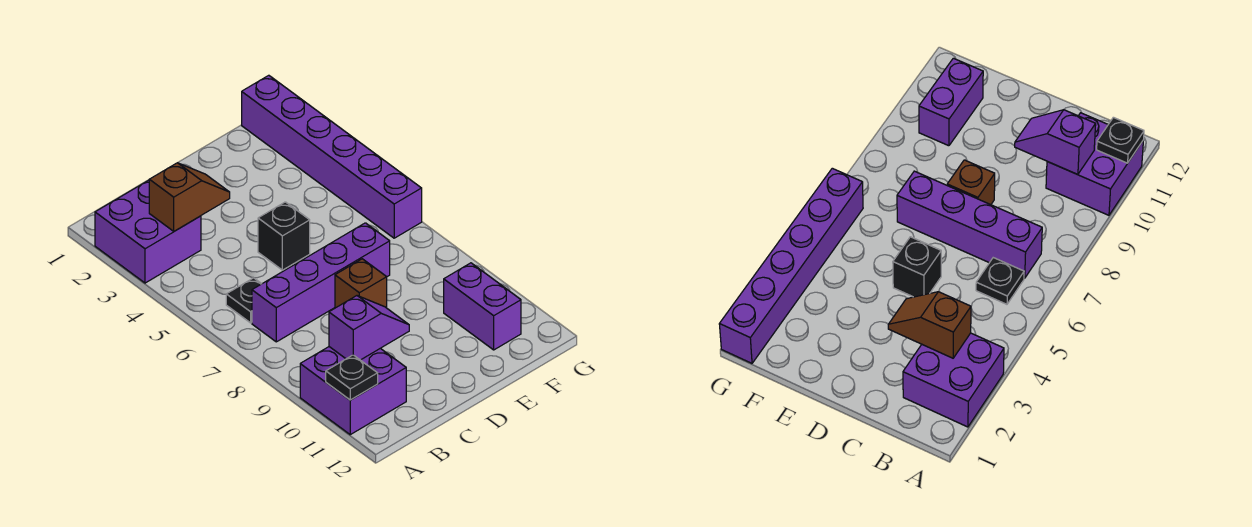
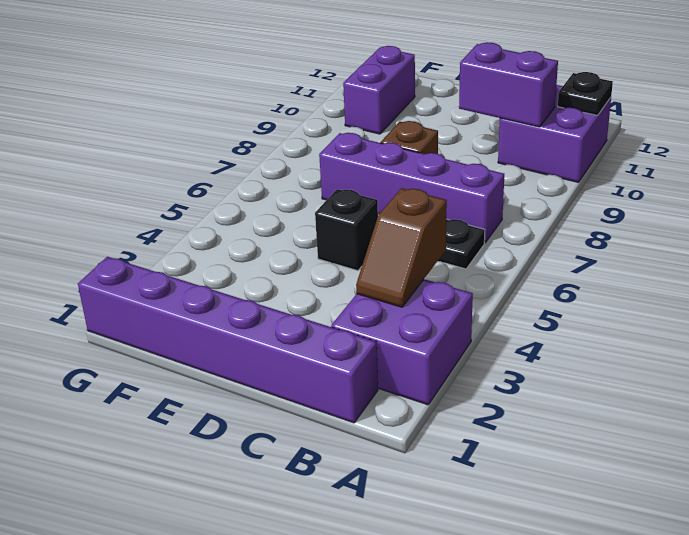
brown 1x2 slope [149,163,230,231] -> brown 1x2 slope turned to [356,188,447,307]
purple 1x2 slope [329,296,409,360] -> purple 1x2 brick [459,42,558,127]
purple 1x6 brick [242,75,422,238] -> purple 1x6 brick turned to [78,257,378,423]

